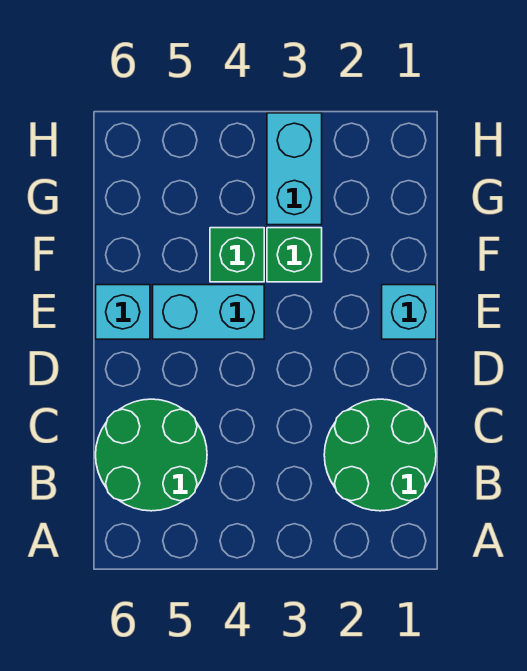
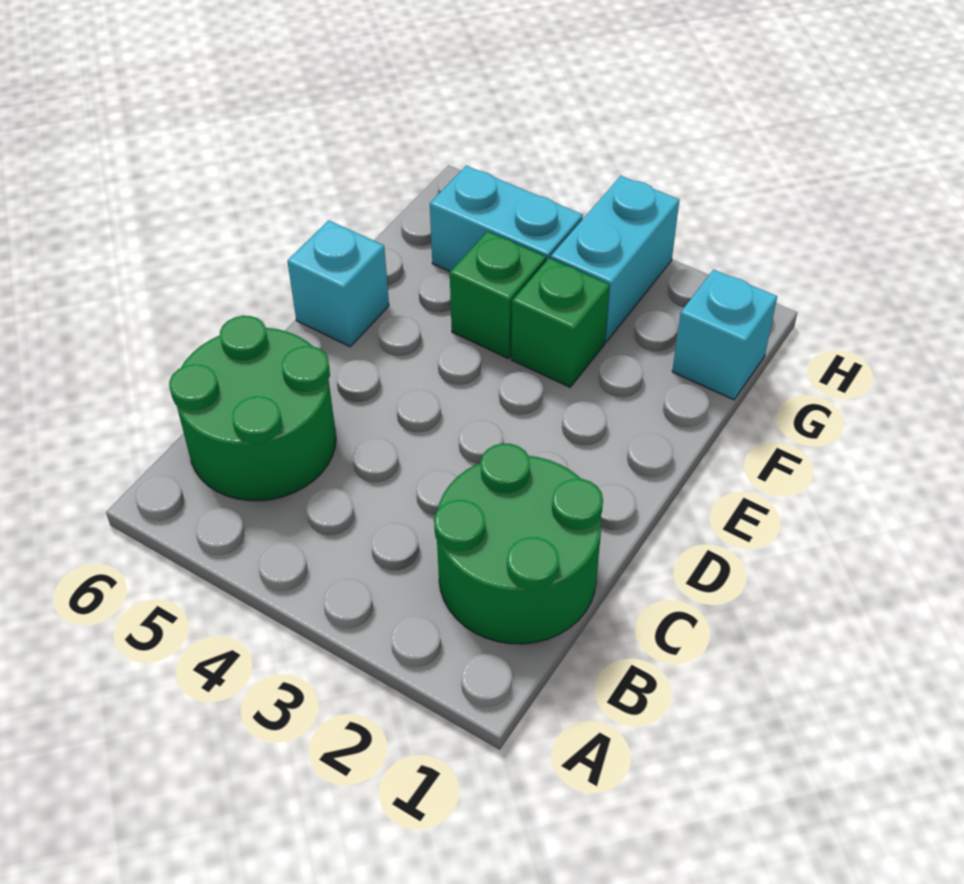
cyan 1x1 brick [382,285,436,339] -> cyan 1x1 brick moved to [672,270,777,400]
cyan 1x2 brick [153,285,264,339] -> cyan 1x2 brick moved to [430,166,583,272]

